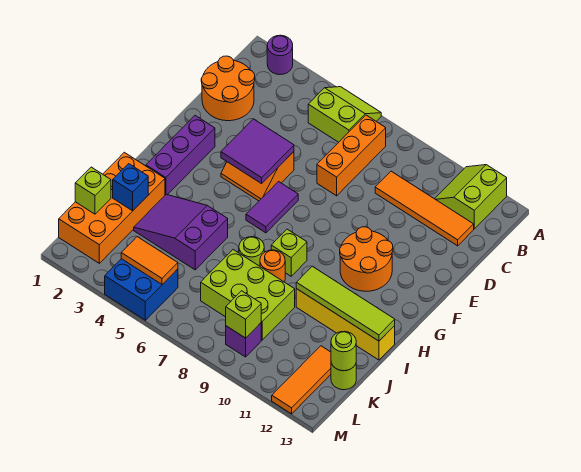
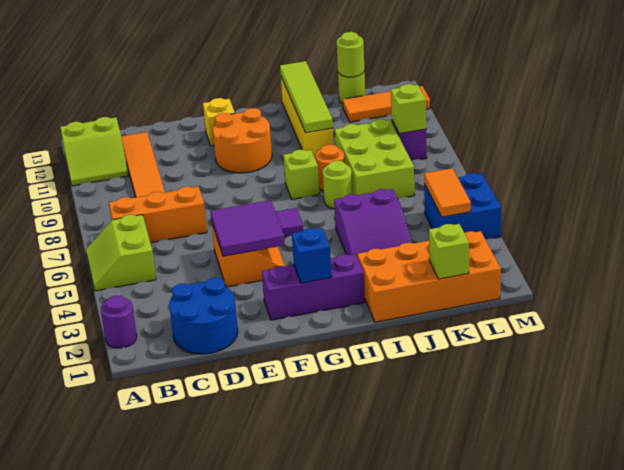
orange 2x2 round brick [201,56,255,121] -> blue 2x2 round brick [169,278,238,354]
none -> yellow 1x1 brick [203,98,235,146]
blue 1x1 brick [113,164,148,211] -> blue 1x1 brick moved to [292,228,332,283]

